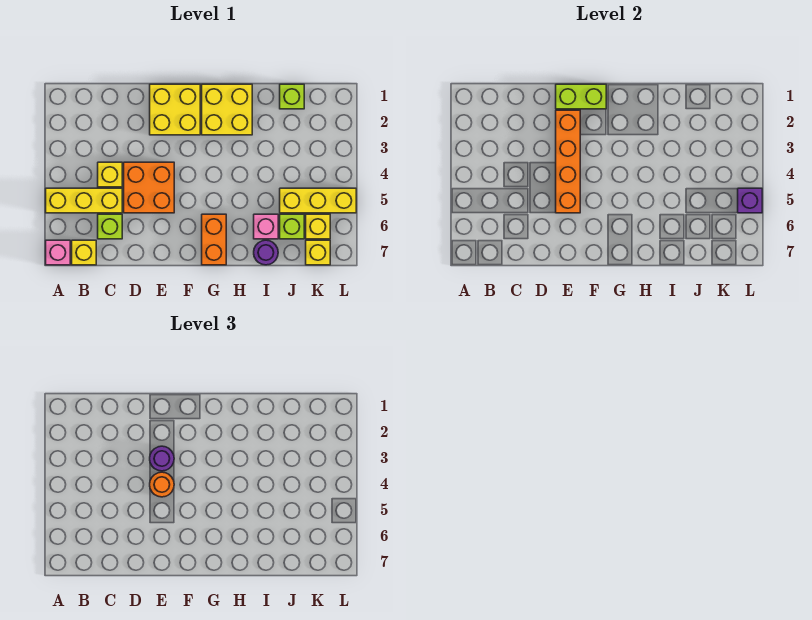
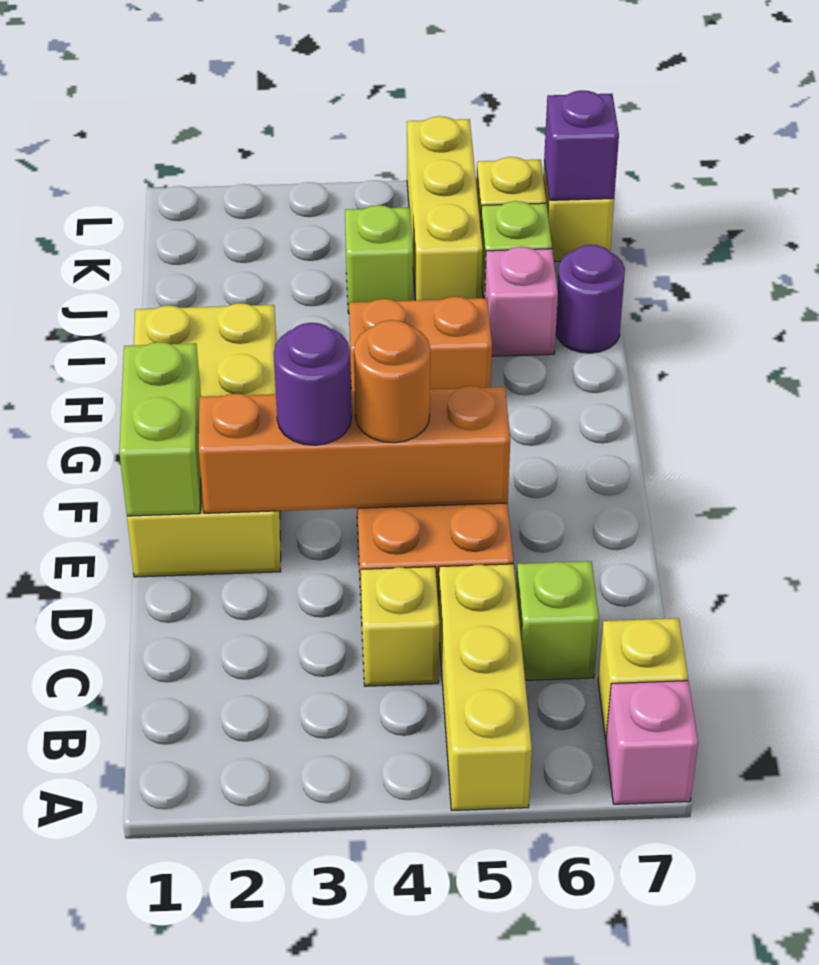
orange 1x2 brick [202,214,226,265] -> orange 1x2 brick moved to [349,297,492,392]
lime 1x1 brick [280,84,304,109] -> lime 1x1 brick moved to [345,205,413,313]
purple 1x1 brick [738,188,762,213] -> purple 1x1 brick moved to [544,90,619,200]

